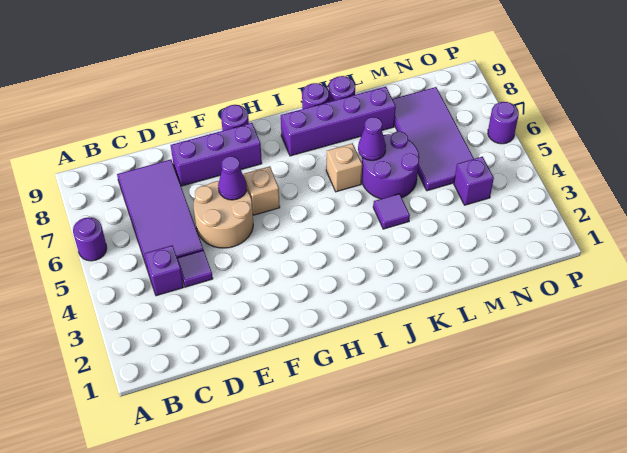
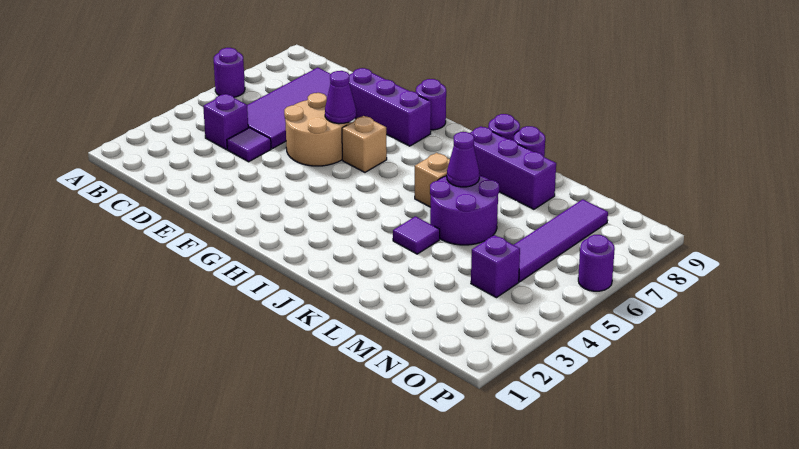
purple 1x4 brick [281,87,396,156] -> purple 1x3 brick [470,126,556,209]
purple 2x4 tile [392,87,474,191] -> purple 1x4 tile [514,199,608,282]

